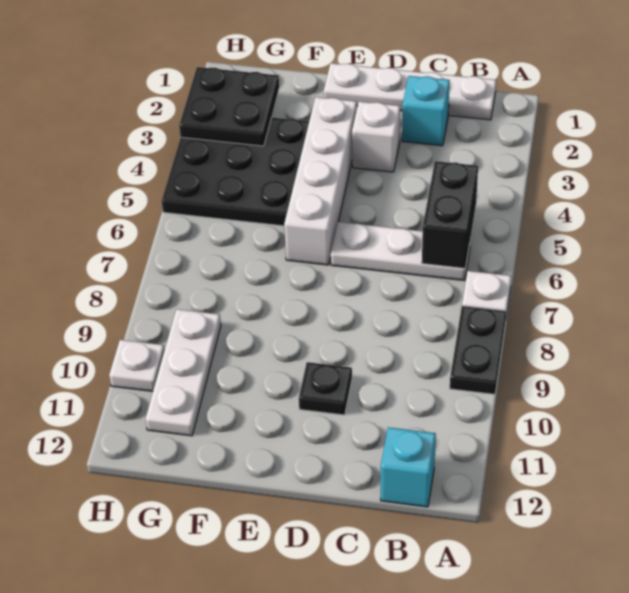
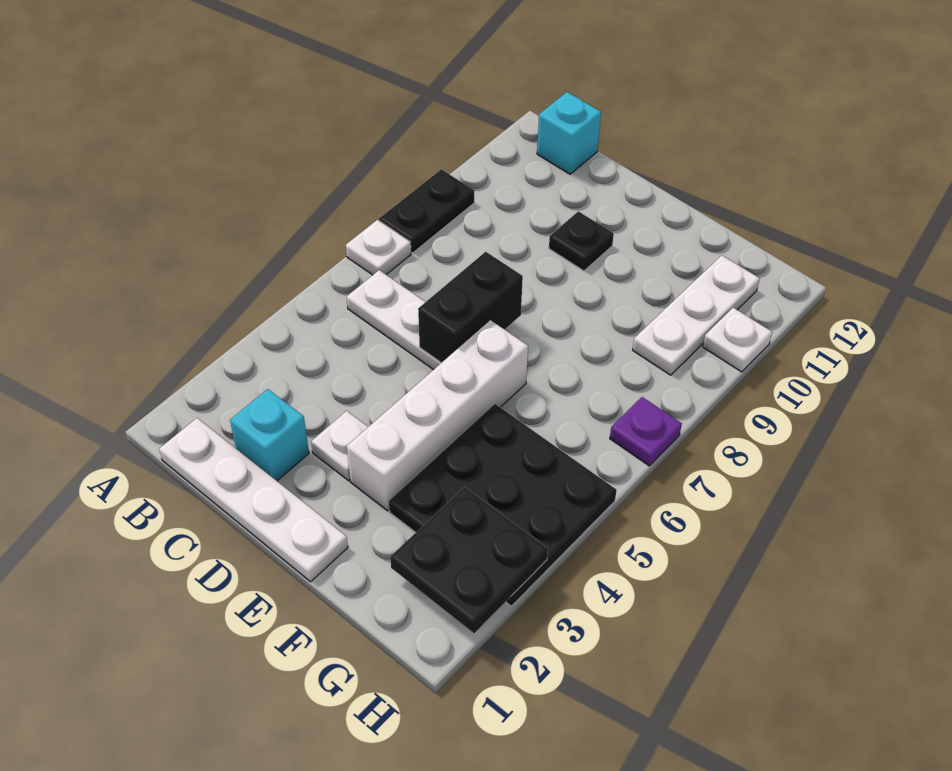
black 1x2 brick [422,161,478,268] -> black 1x2 brick moved to [418,252,523,363]
white 1x1 brick [352,102,400,172] -> white 1x1 plate [311,411,368,481]
none -> purple 1x1 plate [610,397,682,466]

